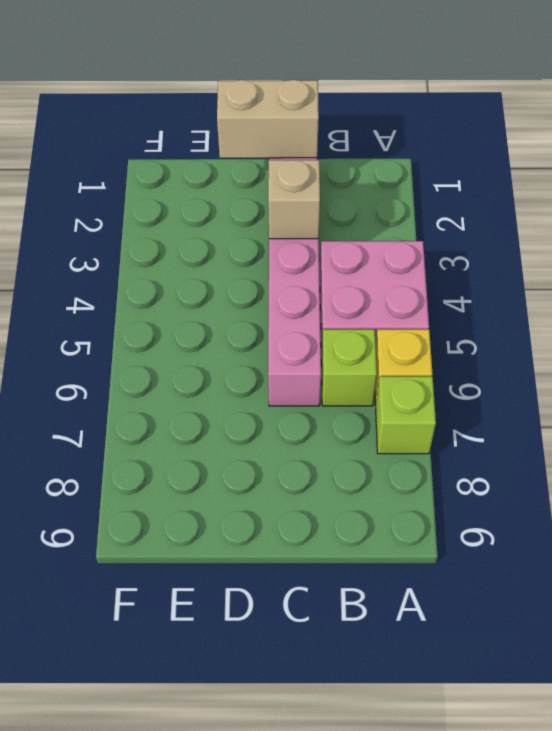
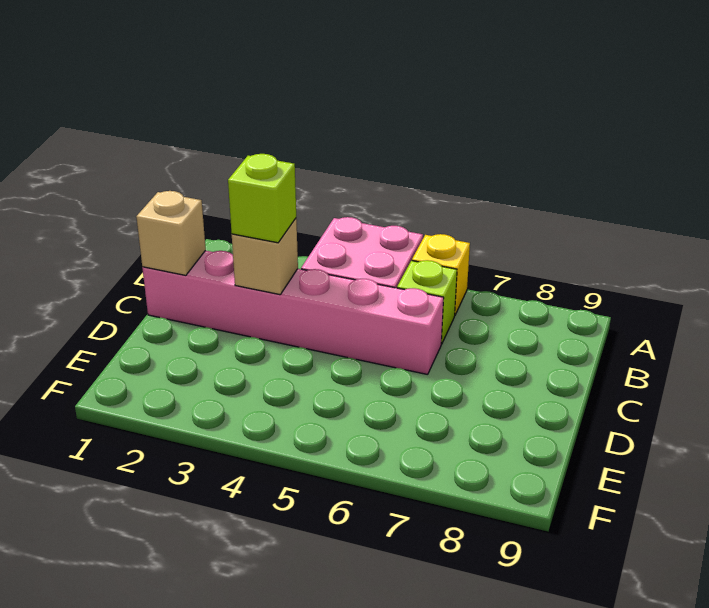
lime 1x1 brick [376,376,436,454] -> lime 1x1 brick moved to [228,154,296,243]
tan 1x2 brick [217,80,319,158] -> tan 1x1 brick [136,191,206,275]

